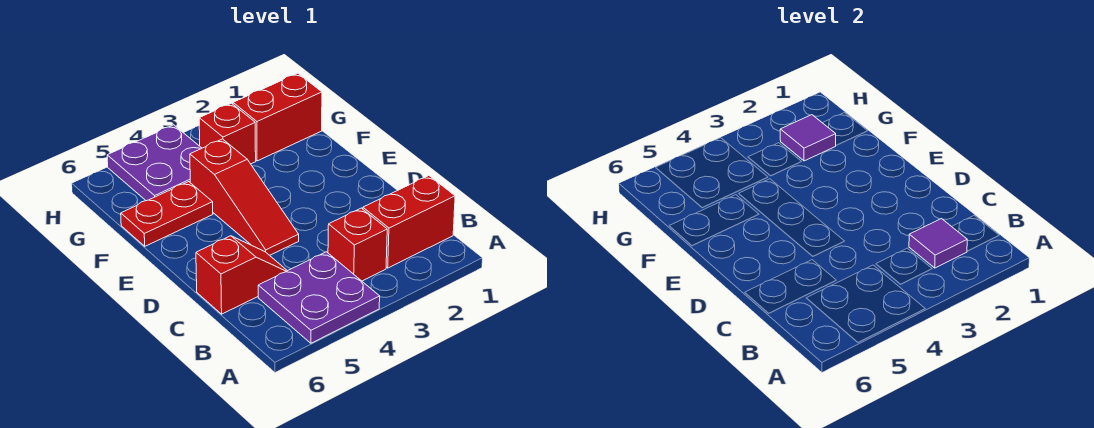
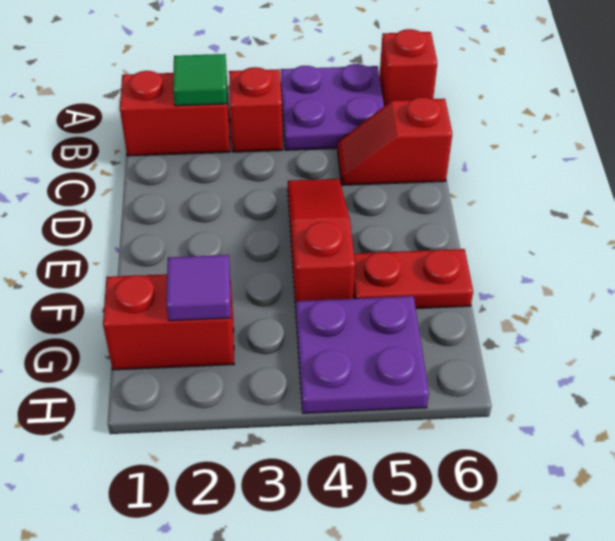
purple 1x1 tile [909,219,967,268] -> green 1x1 tile [173,54,227,106]
red 1x1 brick [199,103,256,164] -> red 1x1 brick moved to [379,29,437,106]

